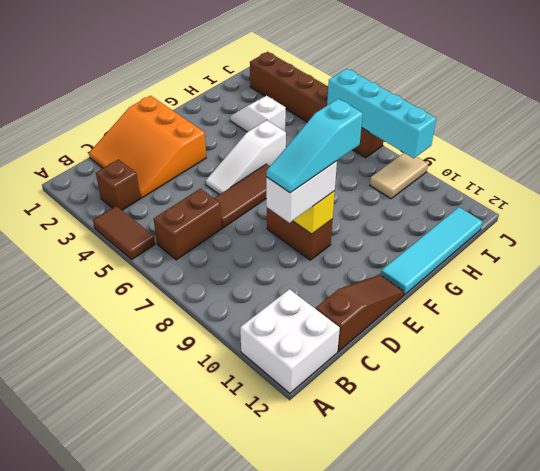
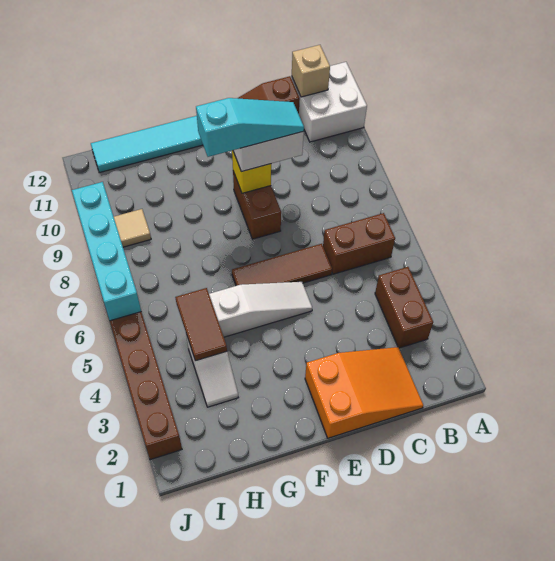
brown 1x2 tile [93,206,155,260] -> brown 1x2 tile moved to [175,288,227,361]
brown 1x1 brick [96,159,140,210] -> brown 1x2 brick [375,267,433,348]
none -> tan 1x1 brick [292,45,330,97]
orange 3x3 slope [89,96,206,198] -> orange 2x3 slope [305,347,423,438]

